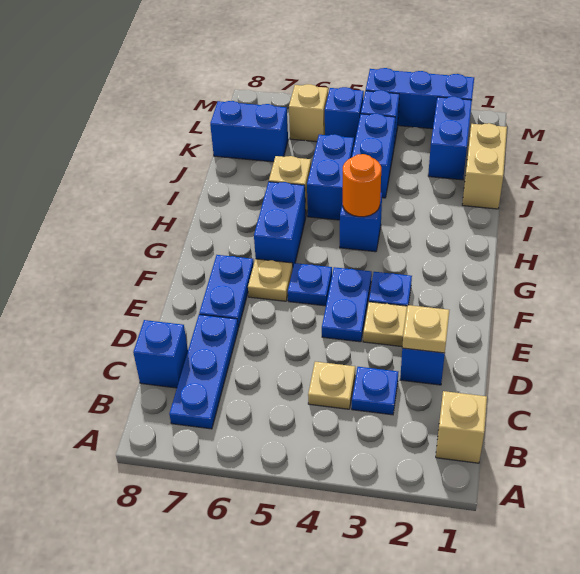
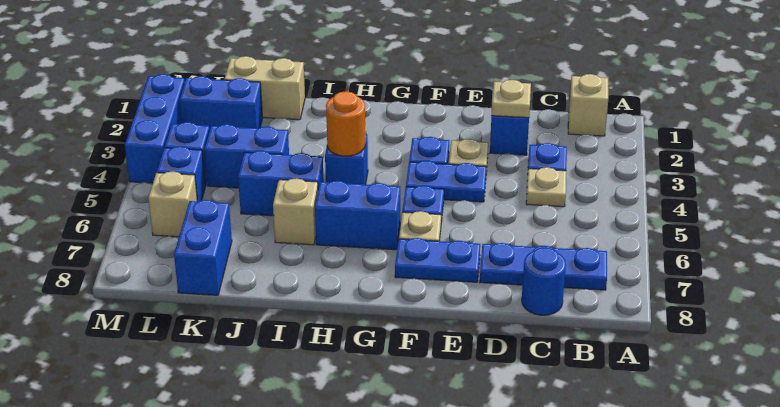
blue 1x1 brick [133,320,188,388] -> blue 1x1 round brick [522,247,566,315]

